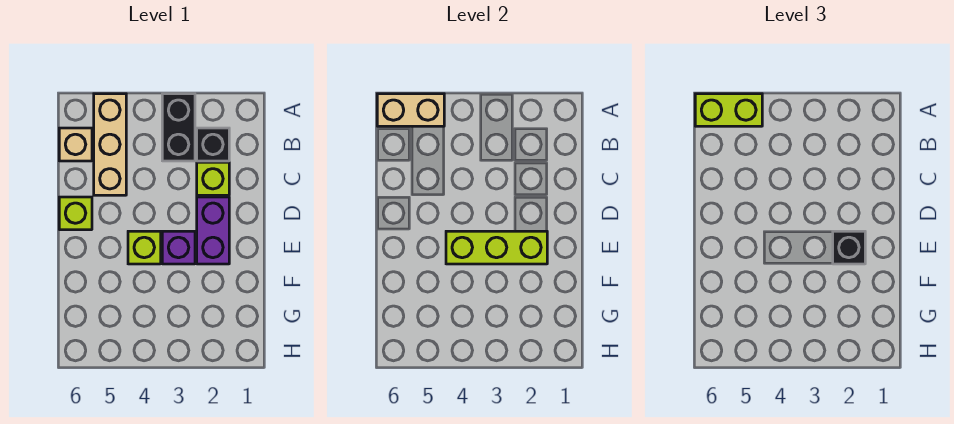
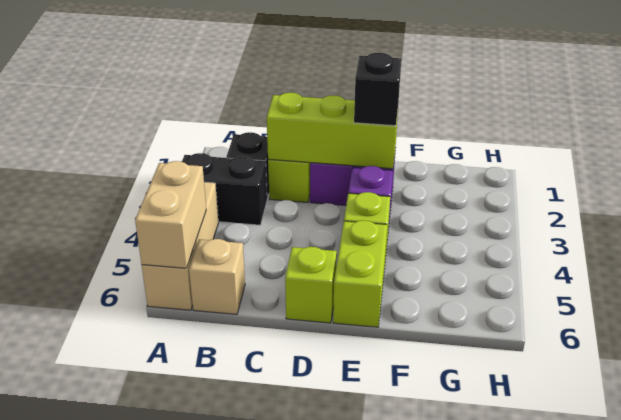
tan 1x3 brick [94,94,126,195] -> tan 1x3 brick turned to [142,182,218,310]
lime 1x2 brick [695,94,762,126] -> lime 1x2 brick moved to [333,220,387,327]
lime 1x3 brick [446,231,547,264] -> lime 1x3 brick turned to [267,93,398,169]

